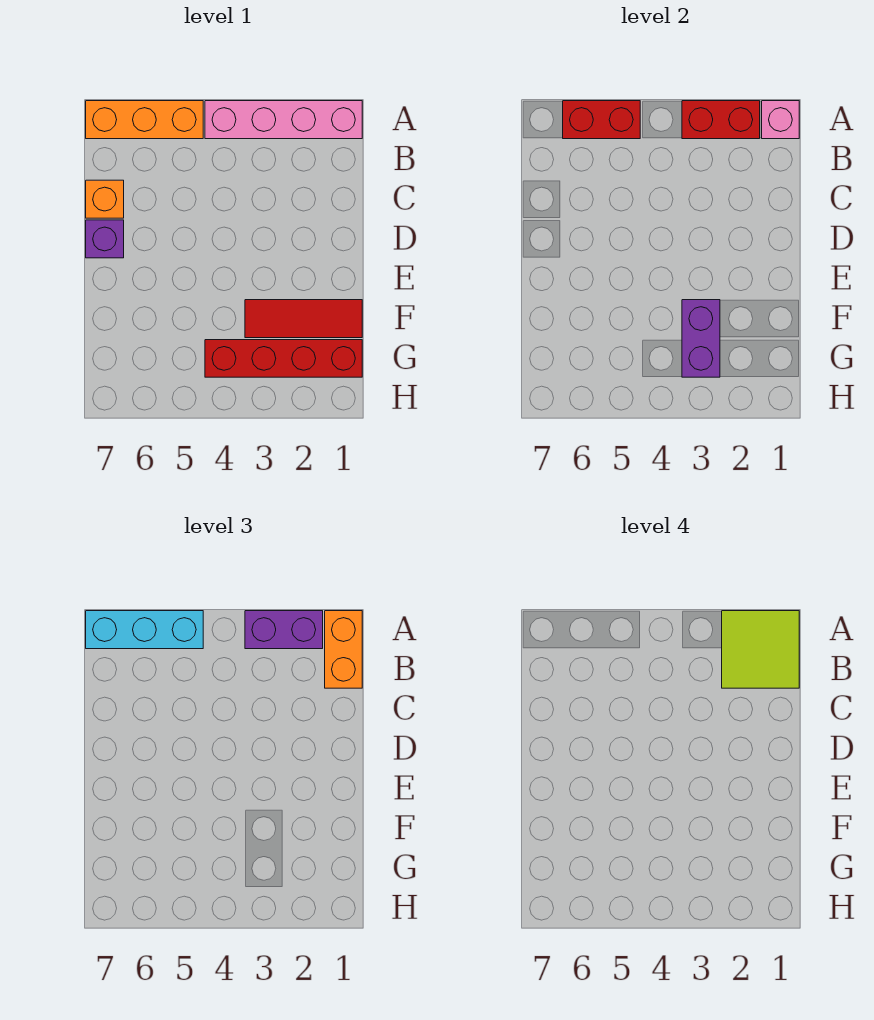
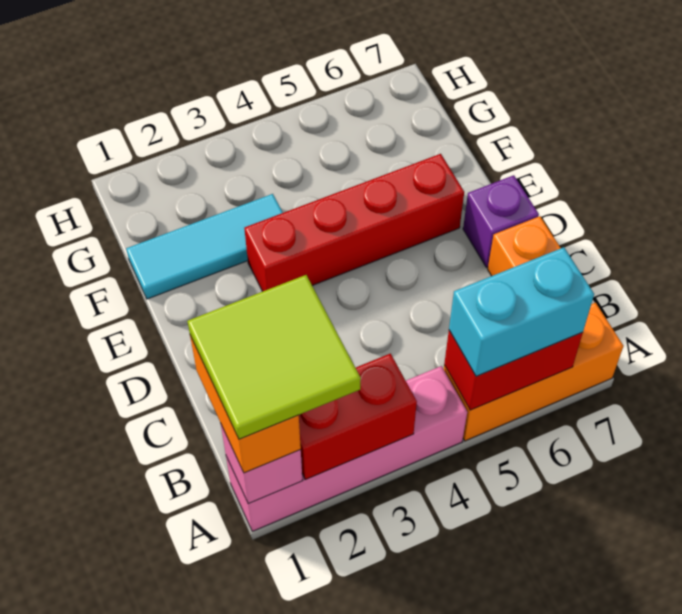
purple 1x2 brick [245,611,323,649] -> none
cyan 1x3 brick [86,611,203,649] -> cyan 1x2 brick [449,247,594,376]
red 1x3 tile [245,300,362,338] -> cyan 1x3 tile [126,194,283,299]
purple 1x2 brick [682,300,720,377] -> none
red 1x4 brick [205,340,362,377] -> red 1x4 brick moved to [244,154,464,291]

